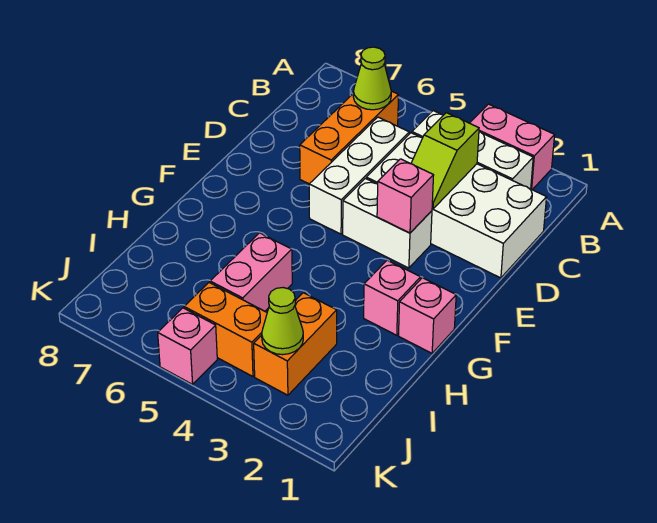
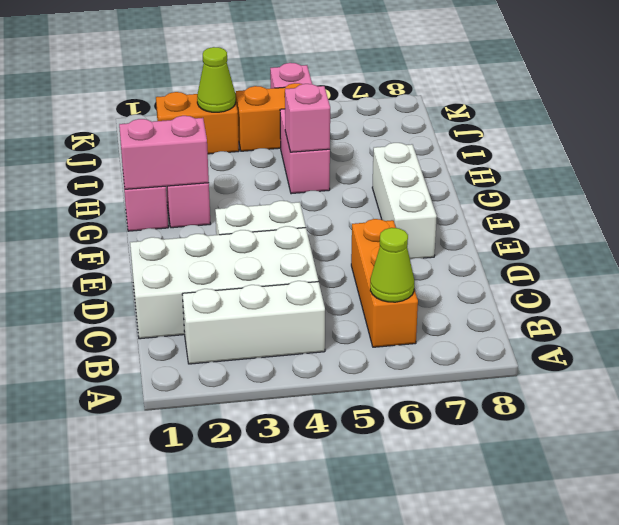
pink 1x2 brick [470,104,555,190] -> pink 1x2 brick moved to [119,116,209,189]
lime 1x2 slope [411,113,479,209] -> none
white 1x3 brick [309,117,409,234] -> white 1x3 brick moved to [372,143,437,259]
pink 1x1 brick [377,159,434,233] -> pink 1x1 brick moved to [285,84,330,152]
orange 1x2 brick [254,293,337,395] -> orange 1x2 brick turned to [156,92,239,154]

